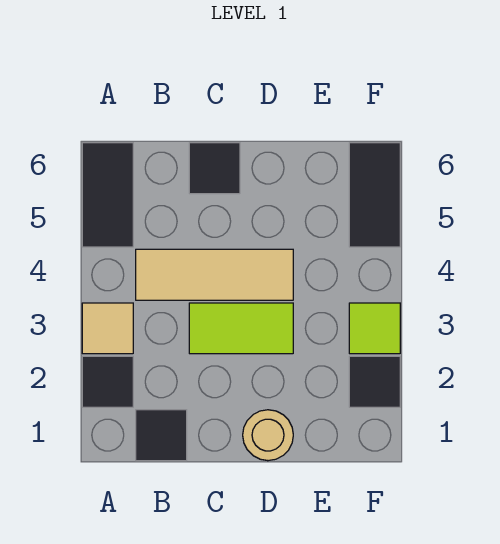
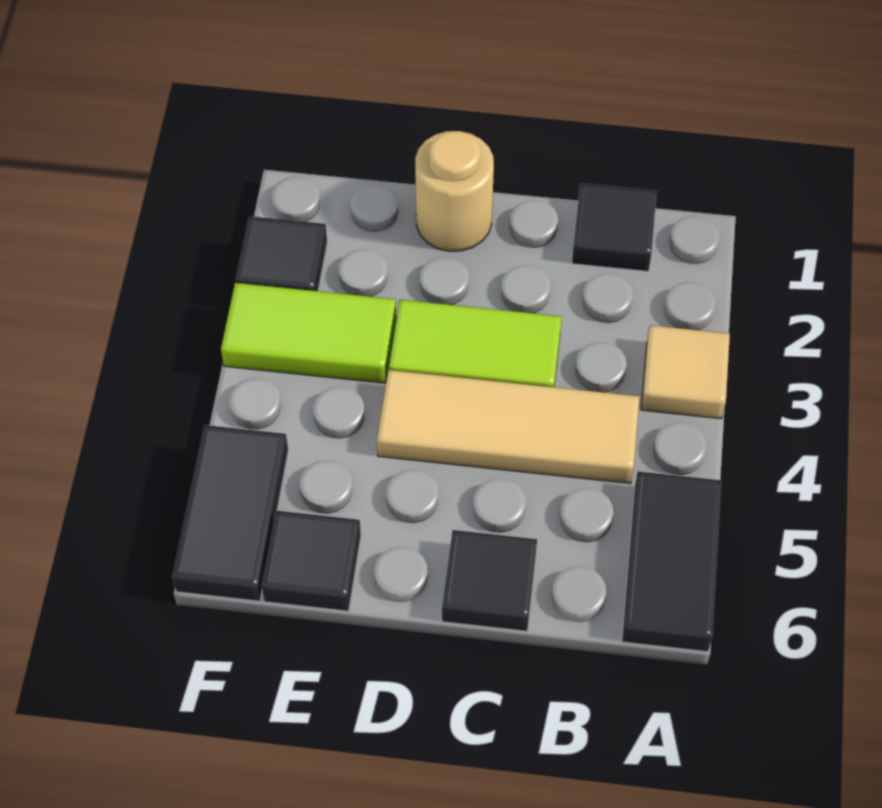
black 1x1 tile [82,356,133,407] -> black 1x1 tile moved to [262,511,361,611]
lime 1x1 tile [349,303,400,354] -> lime 1x2 tile [221,283,396,383]

